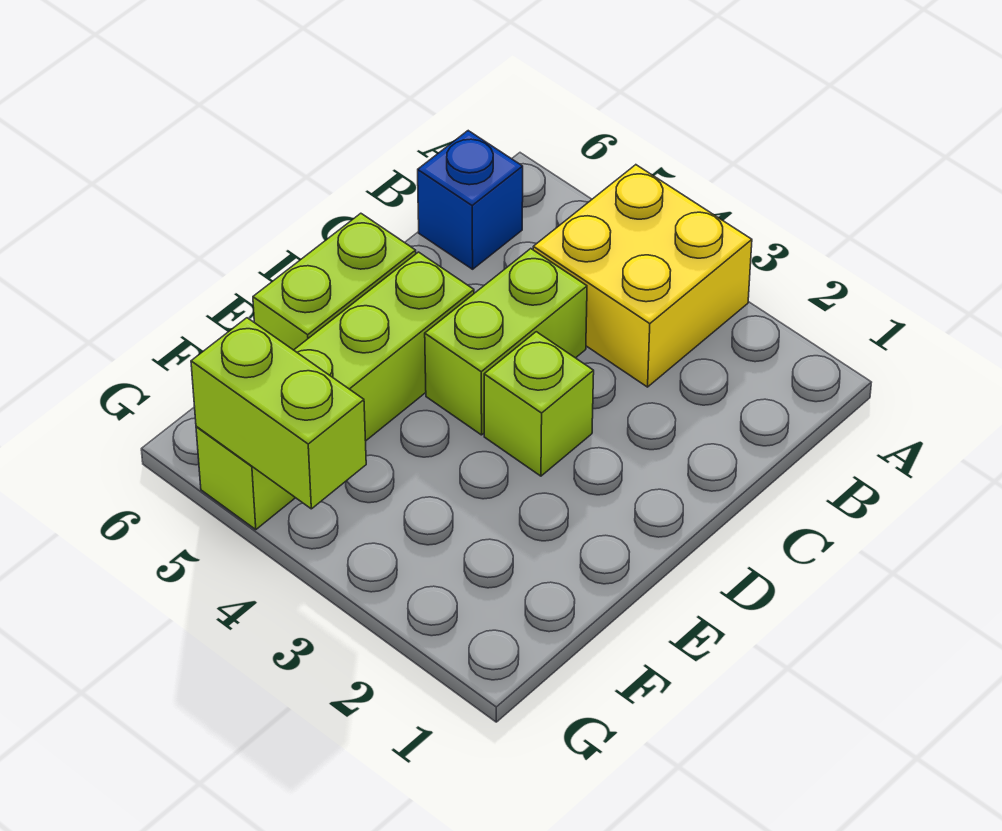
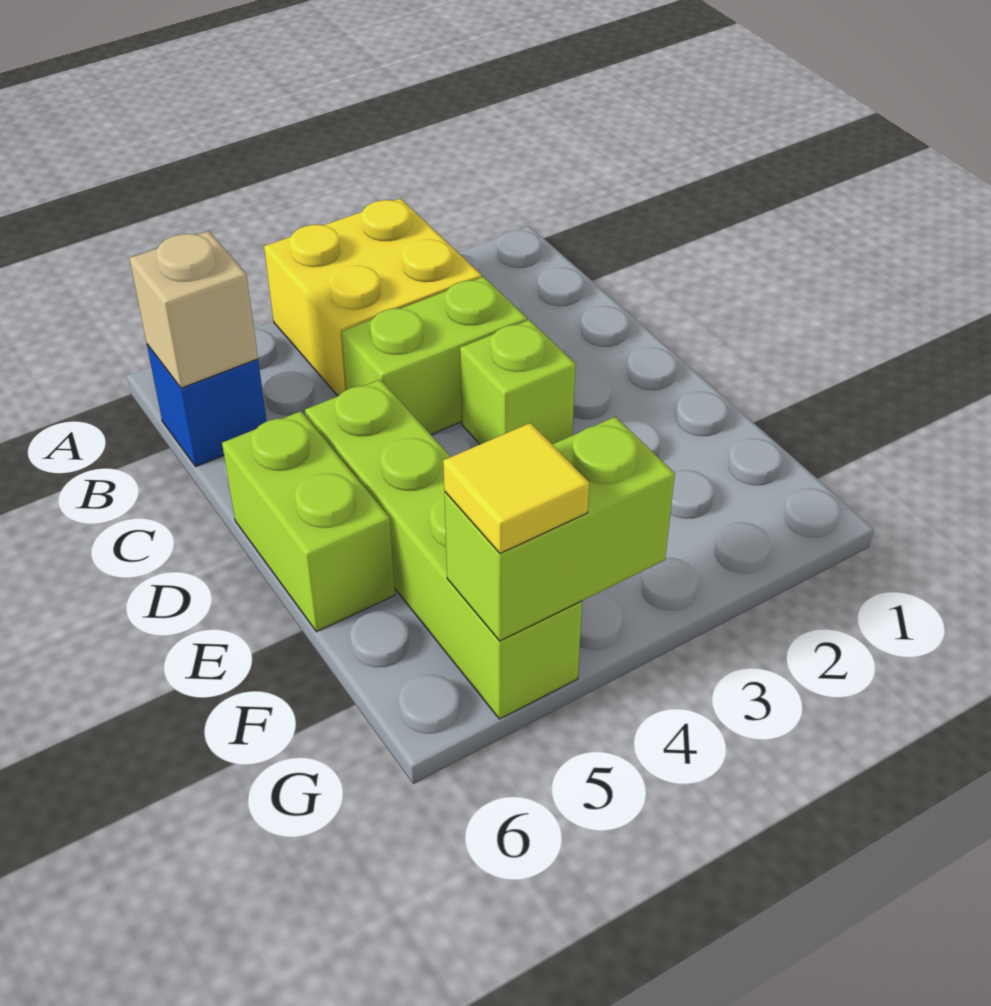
none -> tan 1x1 brick [129,231,258,388]
lime 1x2 brick [425,249,587,435] -> lime 1x2 brick turned to [342,277,527,434]
none -> yellow 1x1 tile [443,423,589,553]

